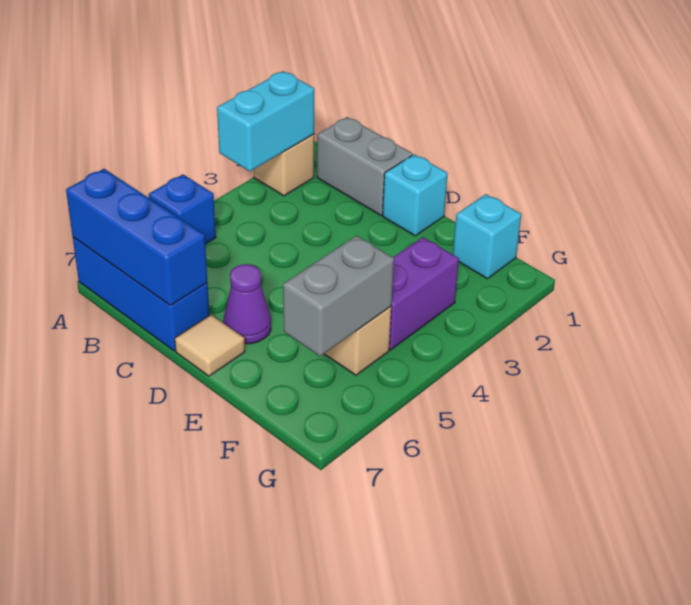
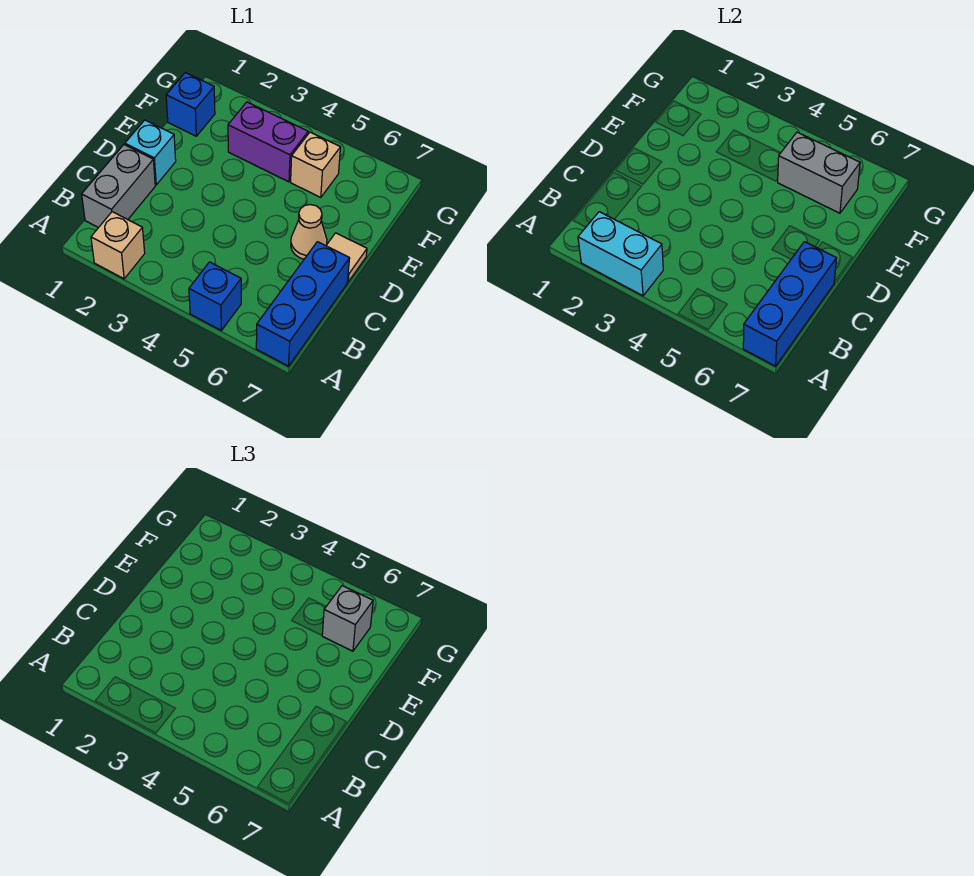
purple 1x1 cone [223,264,271,344] -> tan 1x1 cone [291,205,327,259]
cyan 1x1 brick [453,194,521,279] -> blue 1x1 brick [166,73,215,136]
none -> grey 1x1 brick [322,586,373,651]

